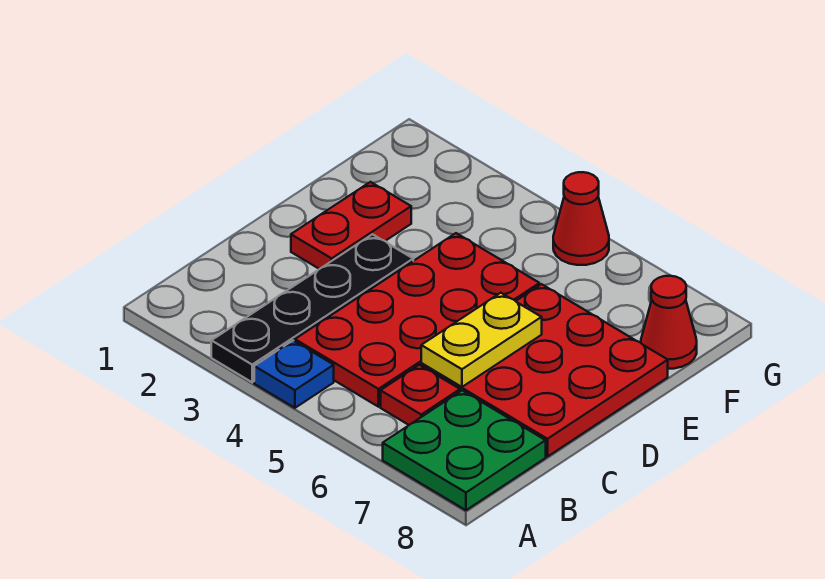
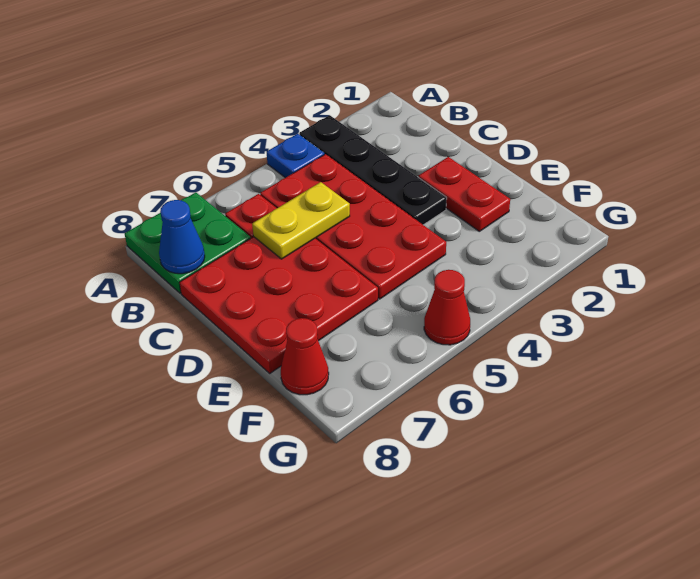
none -> blue 1x1 cone [159,200,205,274]
yellow 1x2 plate [421,293,542,387] -> yellow 1x2 plate turned to [252,182,350,259]

